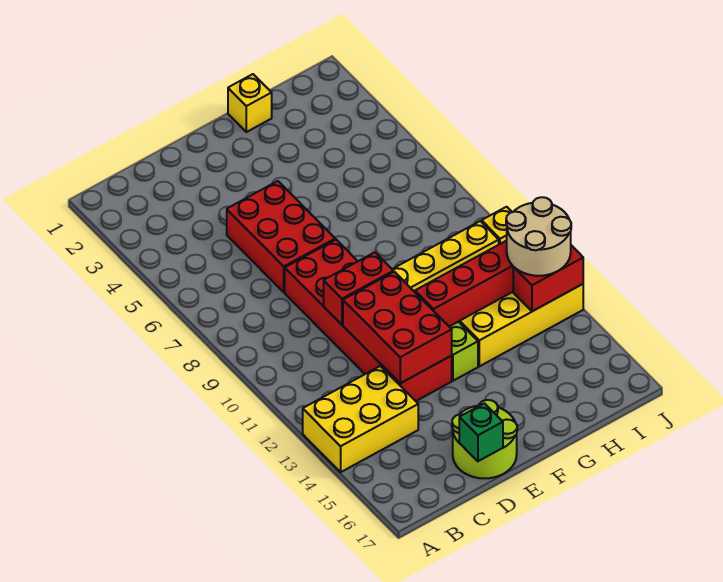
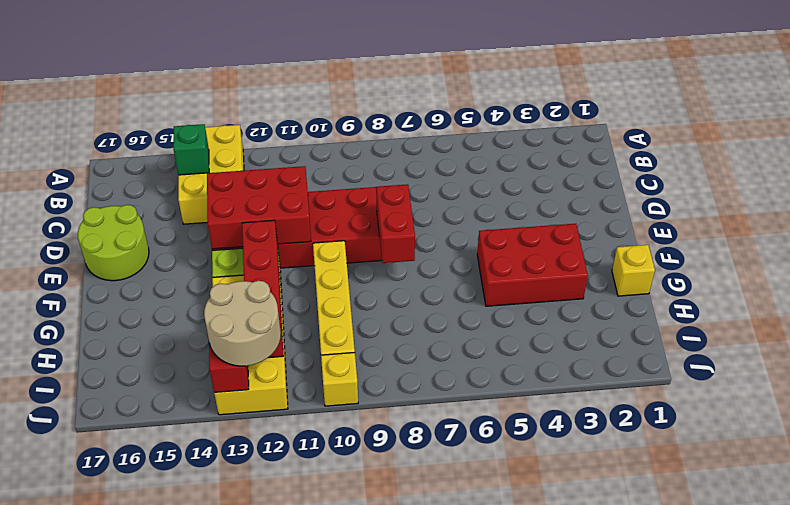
red 2x3 brick [227,181,335,292] -> red 2x3 brick moved to [477,224,588,306]
red 1x2 brick [324,252,393,325] -> red 1x2 brick moved to [376,184,415,263]
green 1x1 brick [459,403,503,461] -> green 1x1 brick moved to [173,124,209,175]

